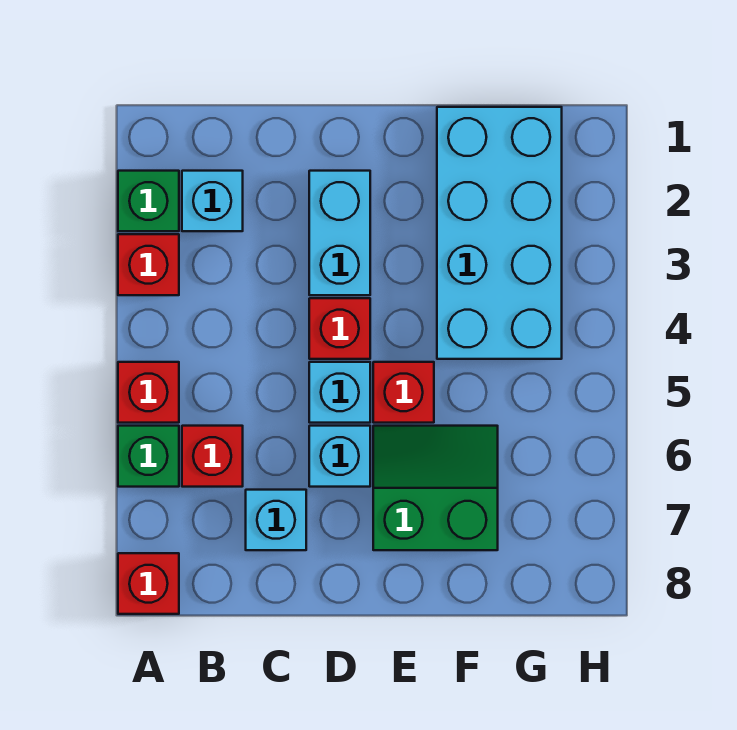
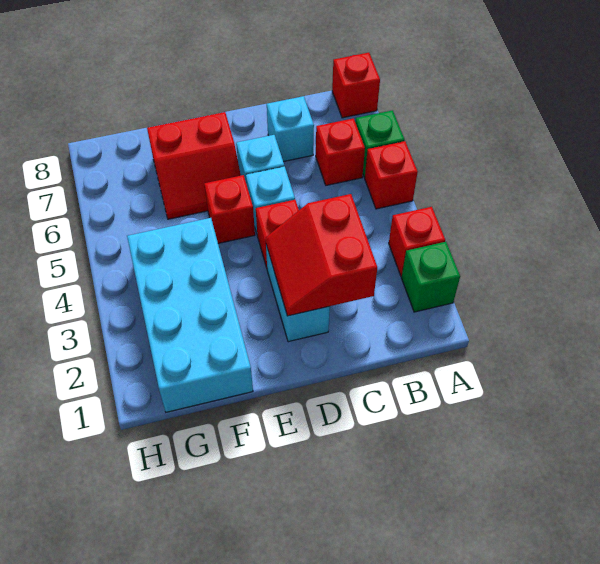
cyan 1x1 brick [182,171,243,231] -> none
none -> red 2x2 slope [265,194,377,316]
green 2x2 slope [373,426,498,550] -> red 2x2 slope [147,112,241,219]

